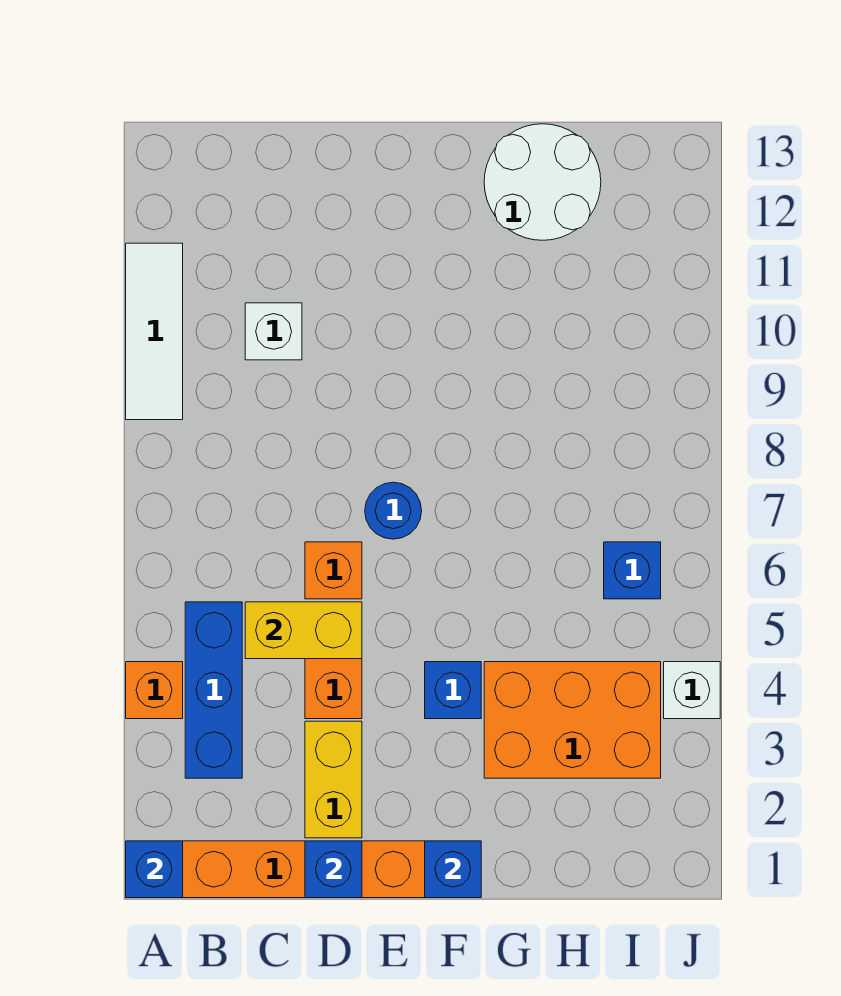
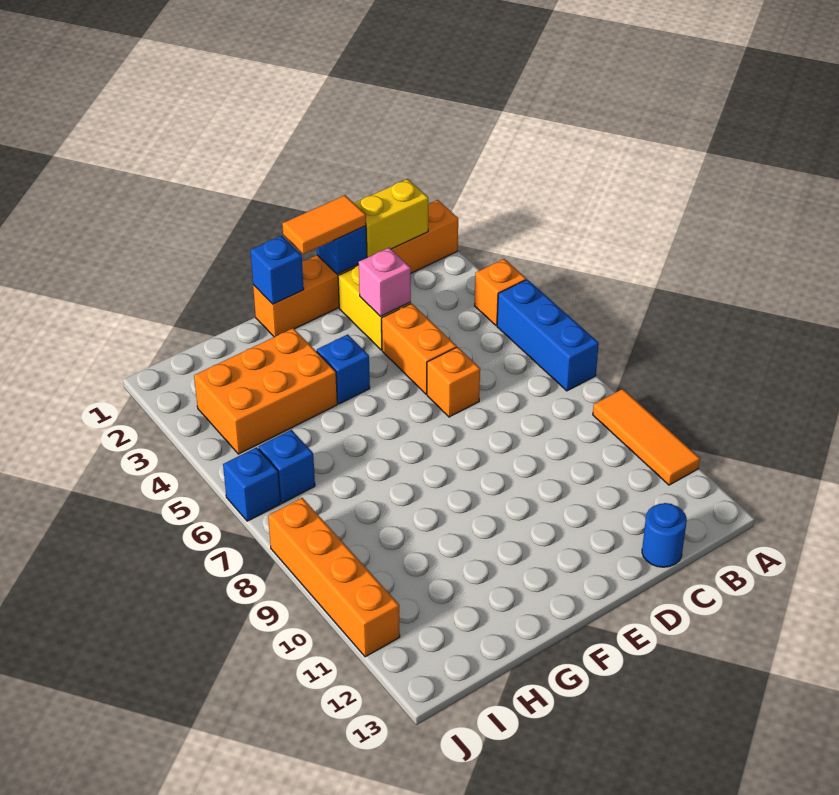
blue 1x1 brick [126,841,183,898] -> blue 1x1 brick moved to [223,447,281,521]
white 1x3 tile [126,243,183,420] -> orange 1x3 tile [593,389,700,485]
blue 1x3 brick [185,602,242,778] -> blue 1x3 brick moved to [497,279,599,391]
yellow 1x2 brick [245,602,362,659] -> yellow 1x2 brick moved to [354,179,428,258]
white 1x1 brick [245,303,302,360] -> none
none -> orange 1x2 tile [282,195,366,254]
none -> pink 1x1 brick [358,248,411,317]
blue 1x1 round brick [365,482,422,539] -> blue 1x1 round brick moved to [642,503,687,567]
white 2x2 round brick [484,124,601,240] -> none
white 1x1 brick [664,662,720,719] -> none
none -> orange 1x4 brick [268,498,400,657]

